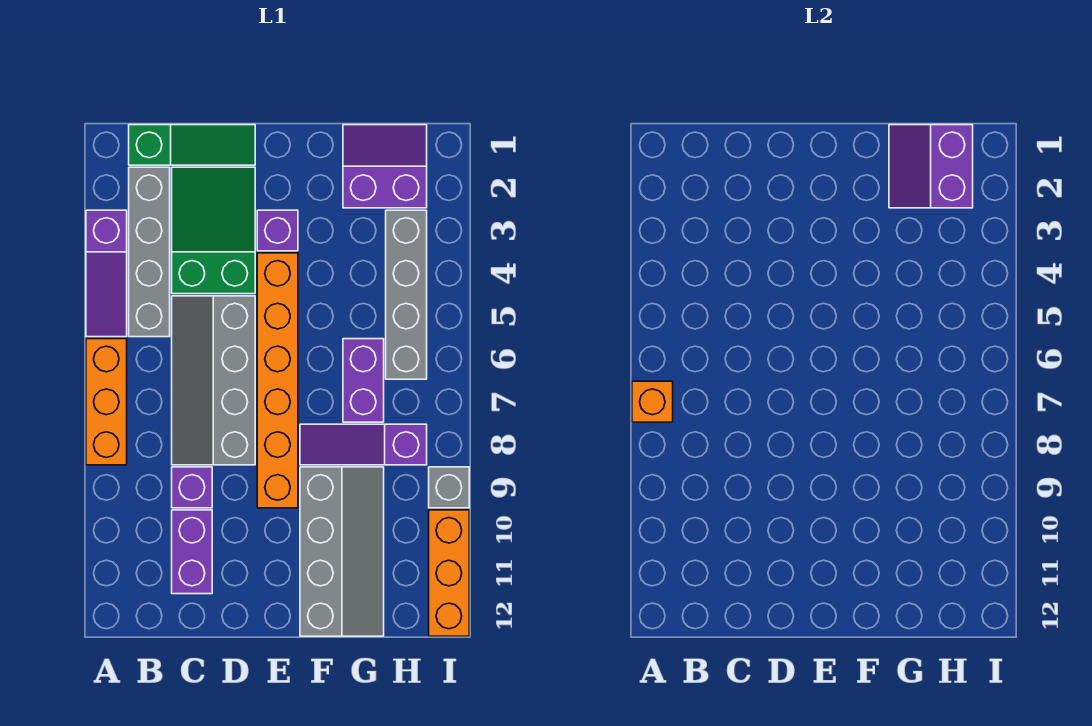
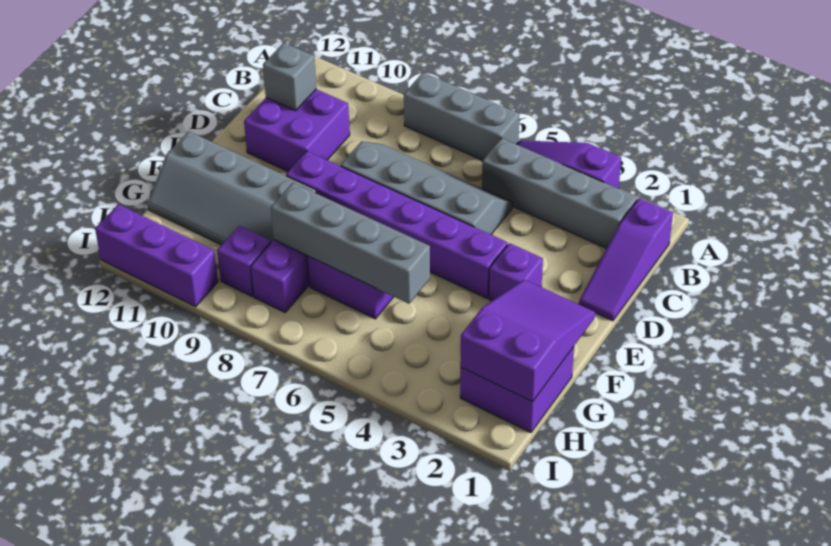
orange 1x3 brick [86,339,127,465] -> grey 1x3 brick [404,72,520,160]
orange 1x1 brick [632,381,673,422] -> none
green 1x3 slope [129,125,255,165] -> purple 1x3 slope [579,198,673,321]
green 2x3 slope [172,167,255,294] -> none
purple 1x1 brick [172,467,212,508] -> purple 1x1 brick moved to [217,226,271,296]
purple 1x2 brick [172,510,212,594] -> purple 2x2 brick [244,89,350,171]
orange 1x6 brick [257,253,298,508] -> purple 1x6 brick [286,151,508,298]
purple 2x2 slope [343,125,427,208] -> purple 2x2 brick [460,347,574,433]
purple 2x2 slope [889,125,973,208] -> purple 2x3 slope [460,279,595,402]
grey 1x4 brick [386,210,427,379] -> grey 1x4 brick moved to [271,183,430,304]
grey 1x1 brick [429,467,469,508] -> grey 1x1 brick moved to [263,43,316,111]
orange 1x3 brick [429,510,469,636] -> purple 1x3 brick [95,204,218,307]

